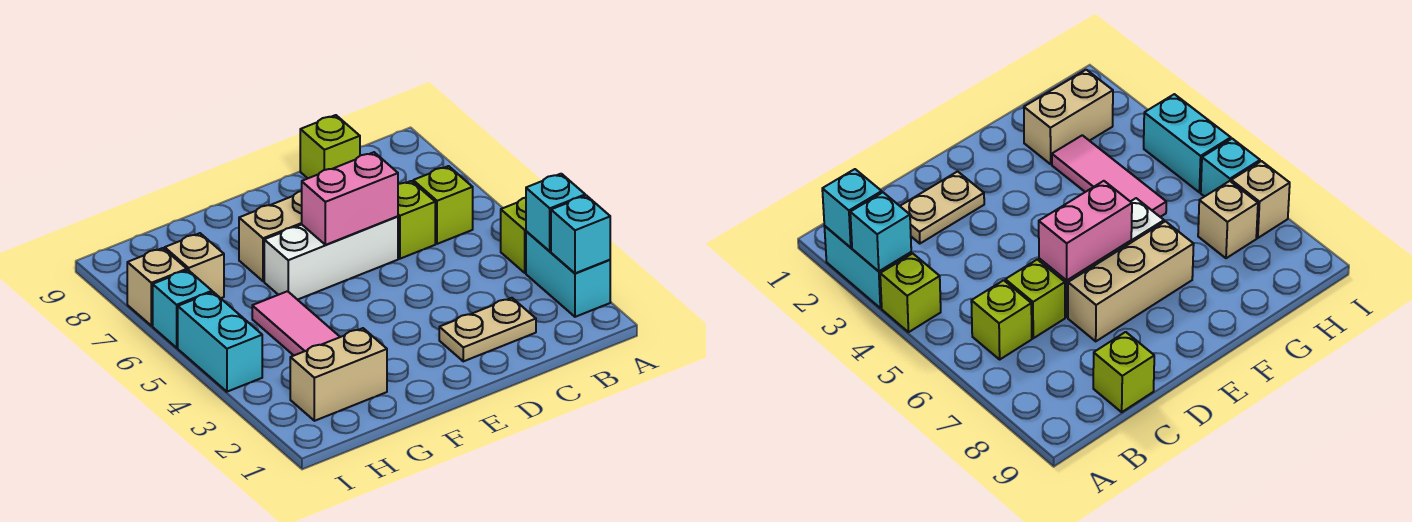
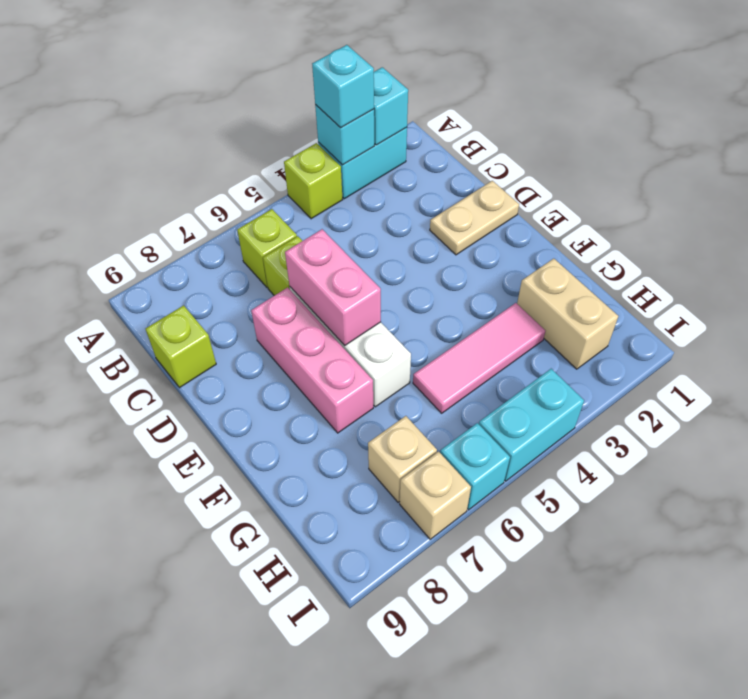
none -> cyan 1x1 brick [312,45,374,128]
tan 1x2 plate [439,298,536,361] -> tan 1x2 plate turned to [430,181,519,255]
tan 1x3 brick [239,191,302,281] -> pink 1x3 brick [251,287,373,433]

